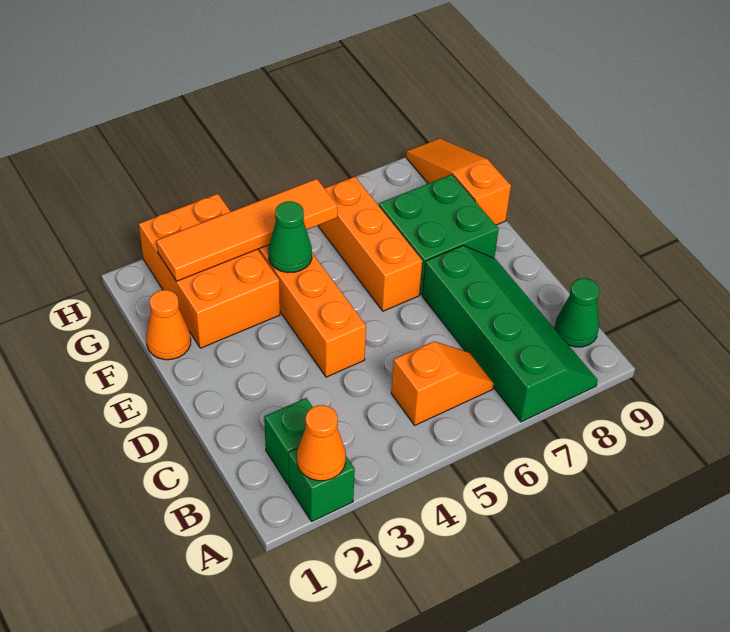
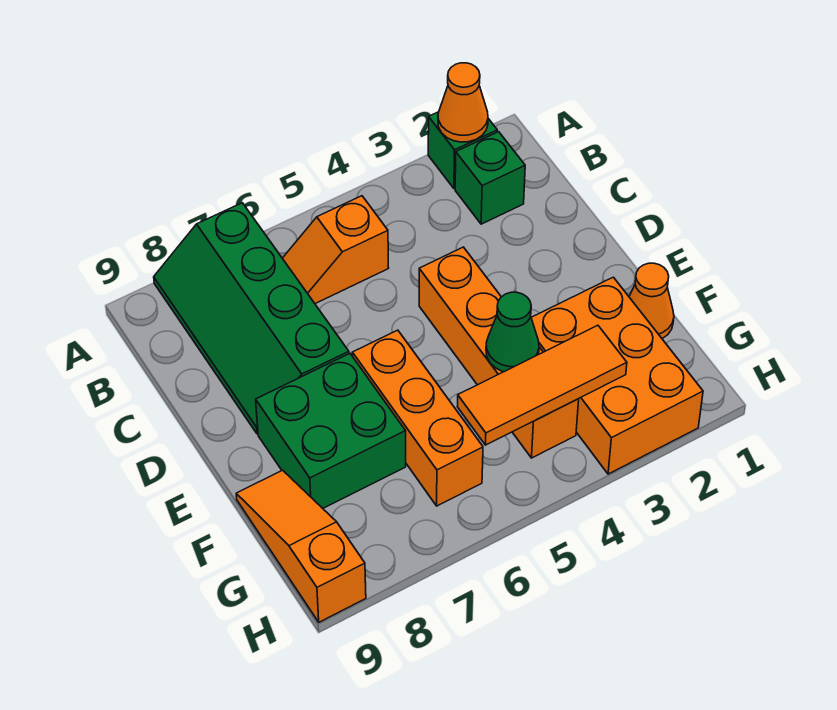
green 1x1 cone [555,278,599,347] -> none
orange 1x3 slope [406,138,511,225] -> orange 1x3 slope turned to [236,470,366,622]
orange 1x4 tile [156,179,338,281] -> orange 1x3 tile [457,325,627,445]

